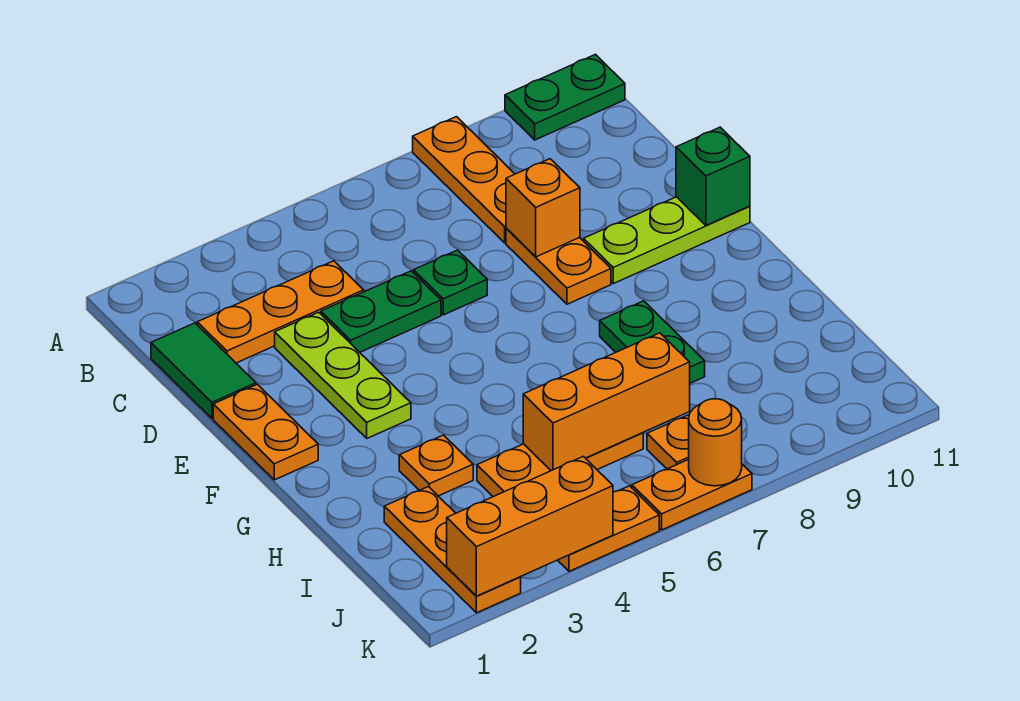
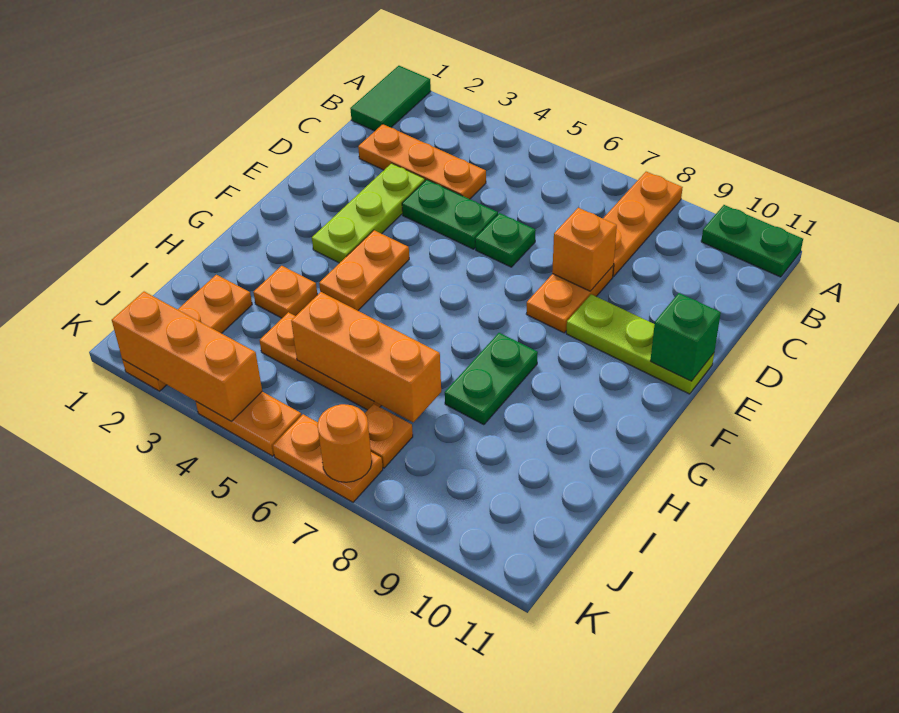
green 1x2 tile [151,323,256,418] -> green 1x2 tile moved to [350,66,431,131]
orange 1x2 plate [213,384,318,480] -> orange 1x2 plate moved to [319,230,409,311]

